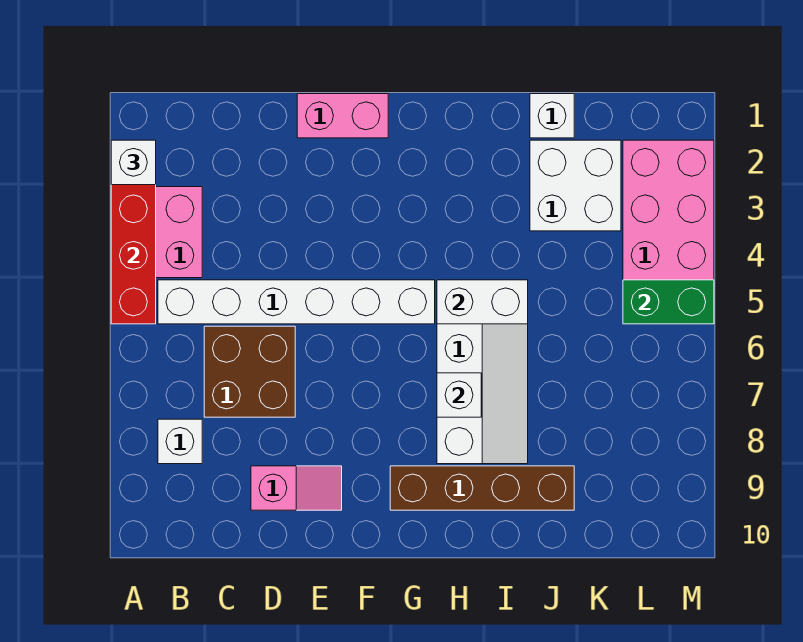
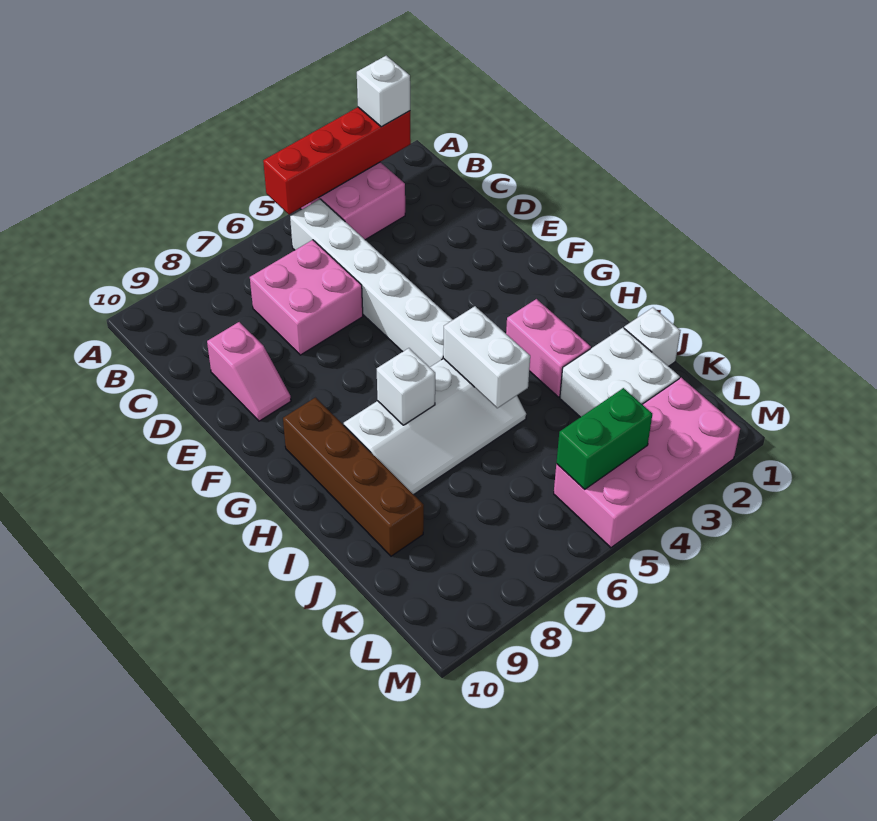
white 1x1 brick [158,419,202,464] -> none
brown 2x2 brick [204,326,295,417] -> pink 2x2 brick [250,240,363,355]
pink 1x2 brick [297,94,388,138] -> pink 1x2 brick moved to [506,299,591,397]
green 1x2 brick [623,280,714,324] -> green 1x2 brick turned to [556,388,652,489]

